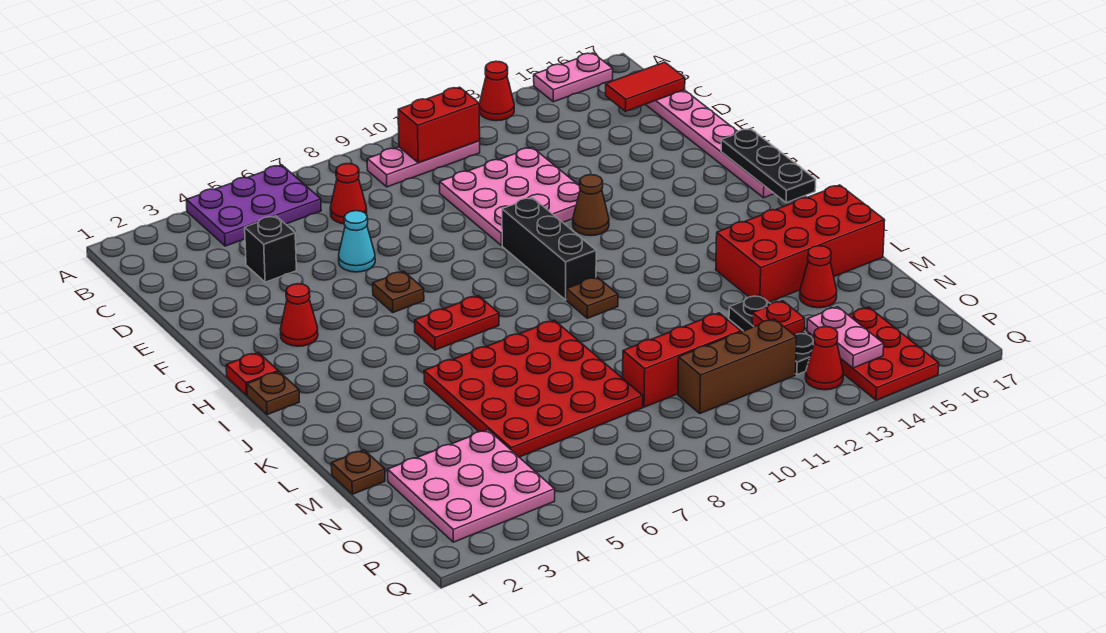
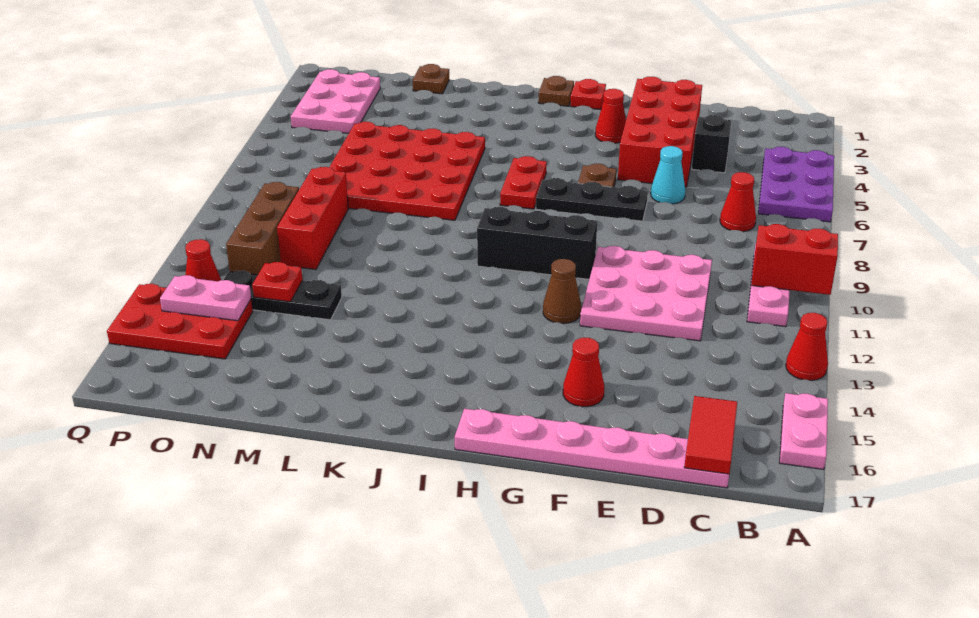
red 1x2 brick [398,87,480,163] -> red 1x2 brick turned to [751,224,838,295]
black 1x3 plate [721,129,816,203] -> black 1x3 plate moved to [536,178,648,221]
brown 1x1 plate [567,277,618,318] -> none
red 2x4 brick [716,185,885,302] -> red 2x4 brick moved to [618,77,702,187]
red 1x1 cone [800,246,837,308] -> red 1x1 cone moved to [563,338,604,407]
pink 3x3 plate [388,430,555,542] -> pink 2x3 plate [291,69,380,133]

